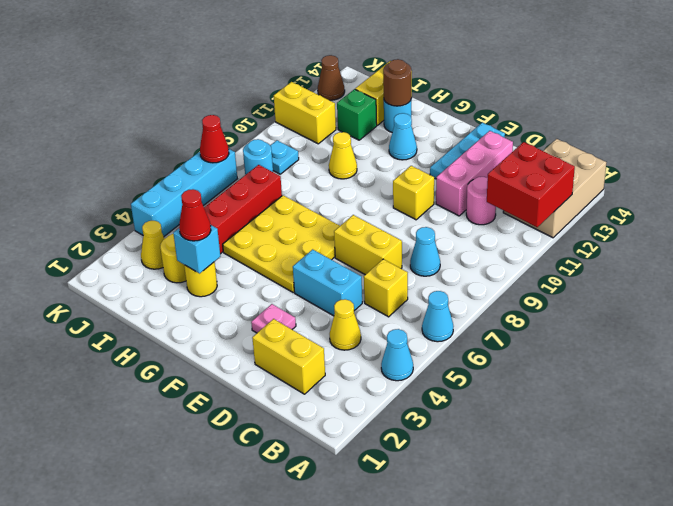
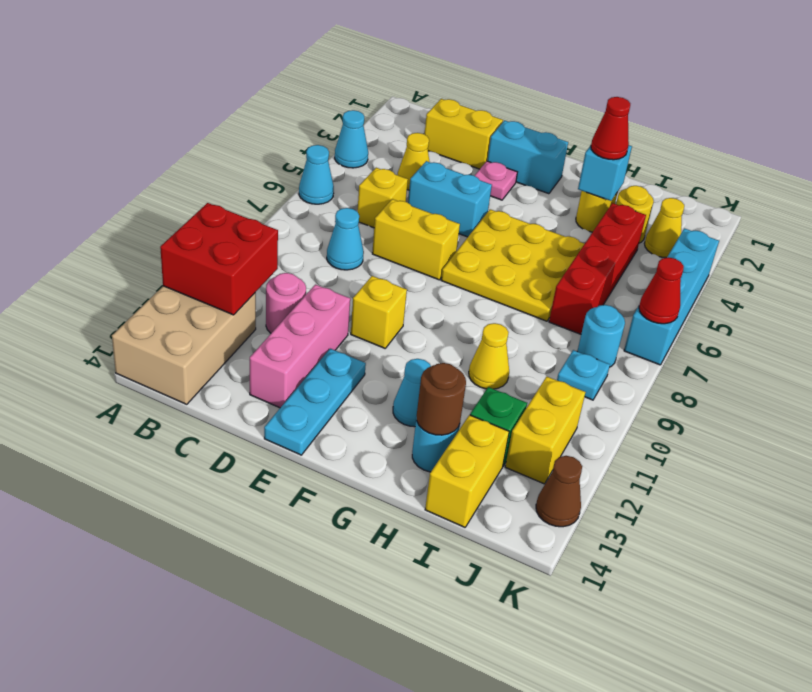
none -> cyan 1x2 brick [487,120,568,194]
yellow 1x2 brick [274,82,336,144] -> yellow 1x2 brick turned to [505,377,585,484]

